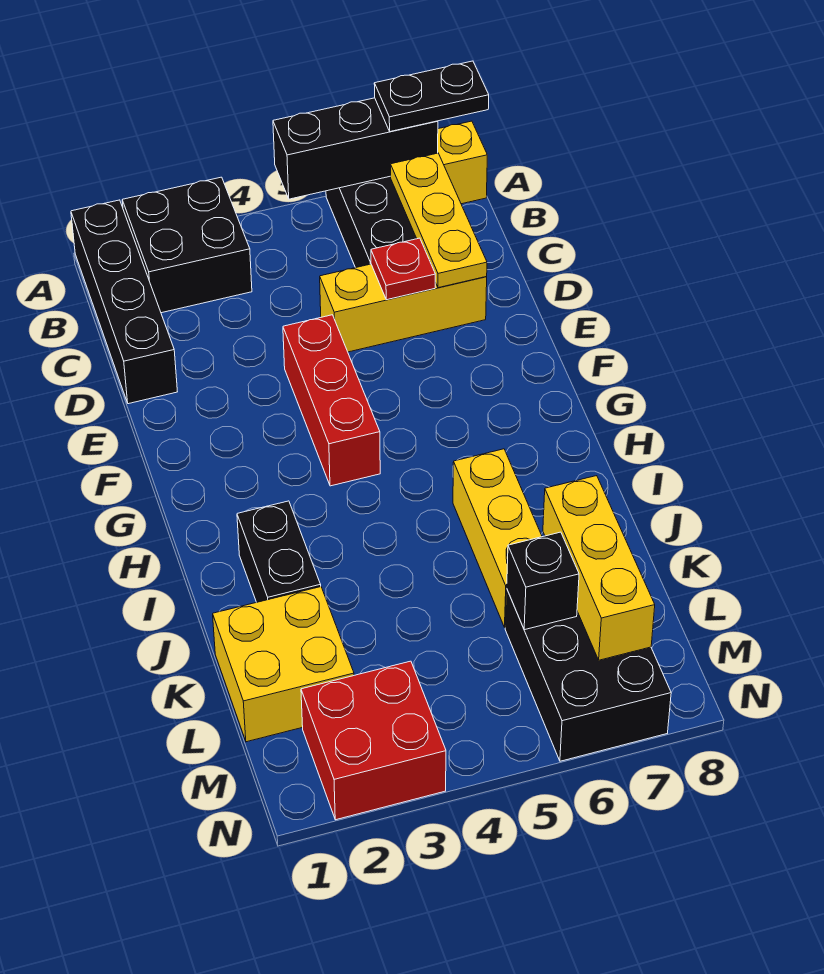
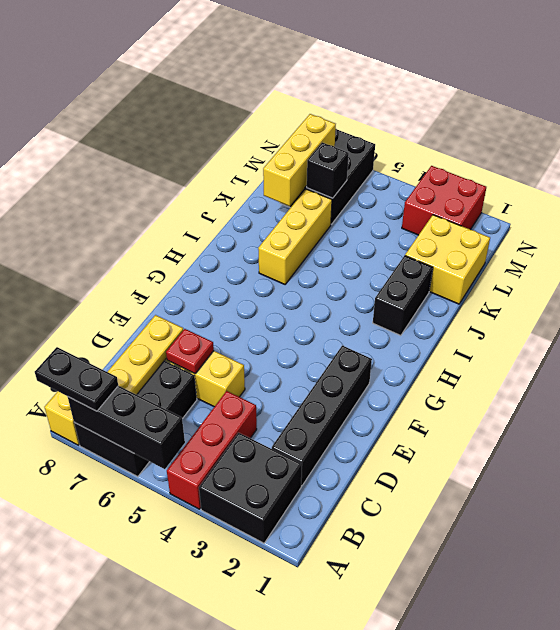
black 1x4 brick [71,200,177,404] -> black 1x4 brick moved to [272,346,372,486]
red 1x3 brick [283,315,380,486] -> red 1x3 brick moved to [167,391,257,509]

